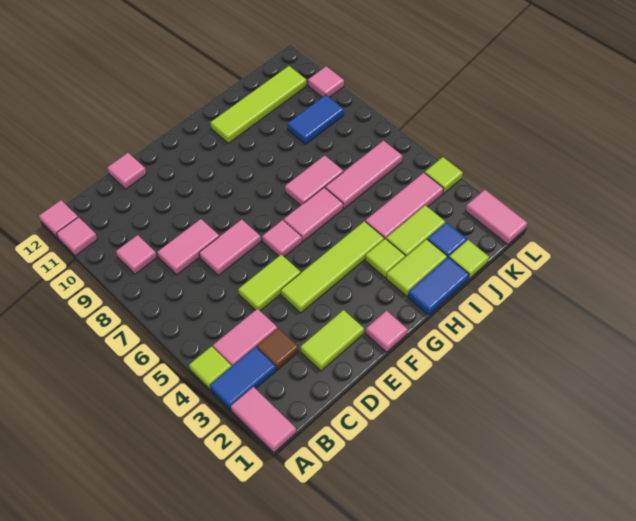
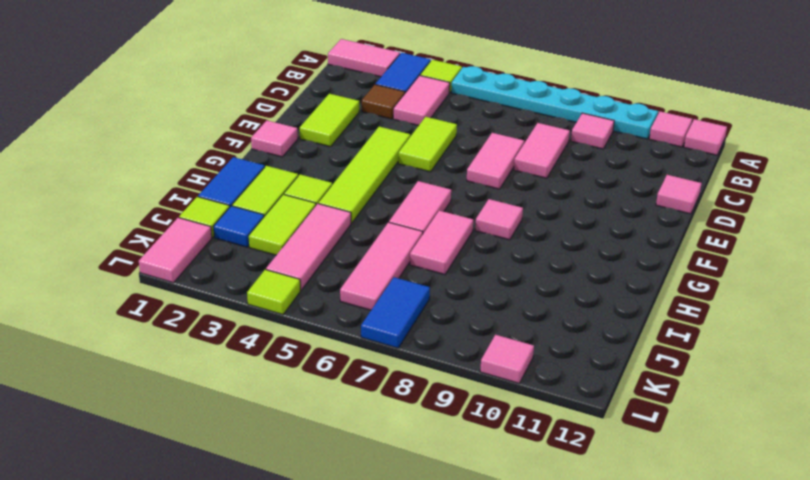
none -> cyan 1x6 plate [451,66,658,139]
pink 1x1 tile [262,220,302,257] -> pink 1x1 tile moved to [475,199,523,240]
lime 1x4 tile [210,66,306,143] -> none
blue 1x2 tile [288,95,344,144] -> blue 1x2 tile moved to [361,277,430,348]
pink 1x2 tile [466,190,527,245] -> pink 1x2 tile turned to [139,218,212,283]

